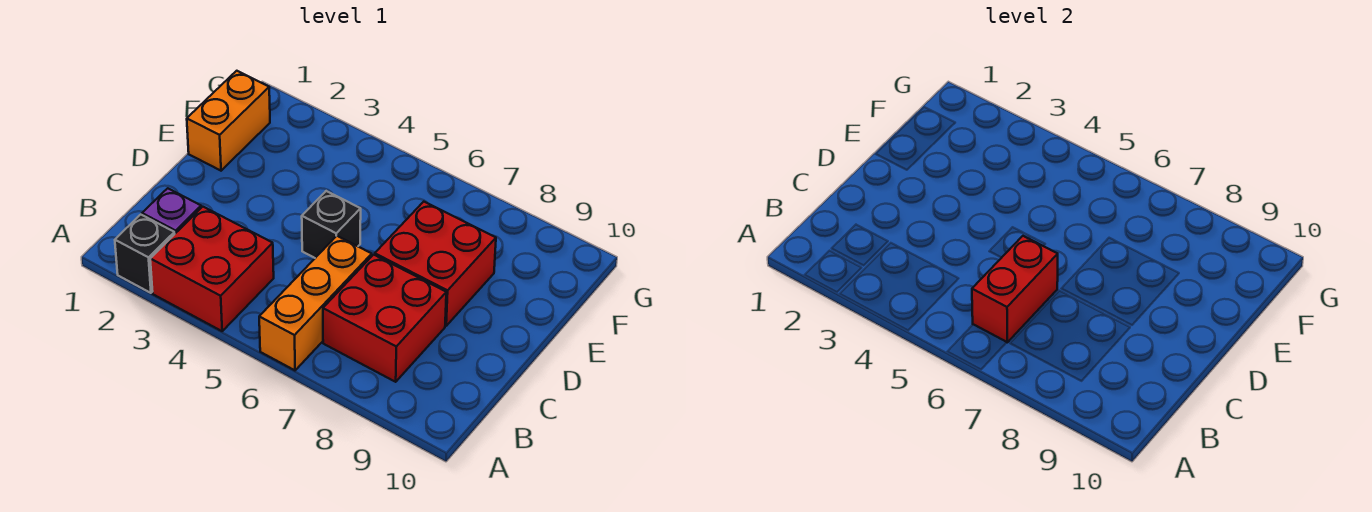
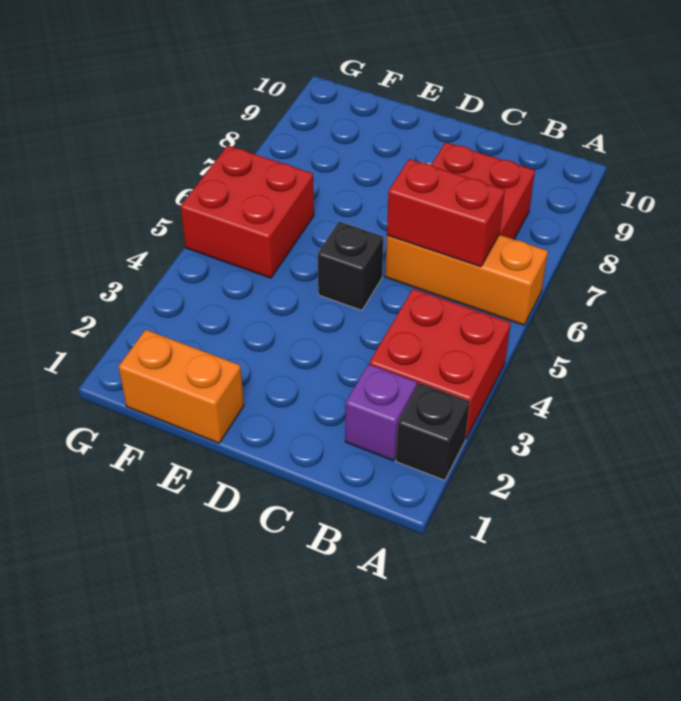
red 2x2 brick [375,202,496,326] -> red 2x2 brick moved to [180,145,314,278]

